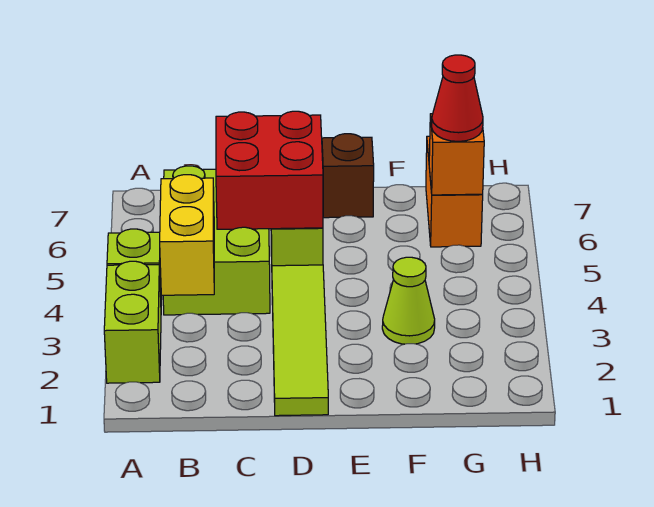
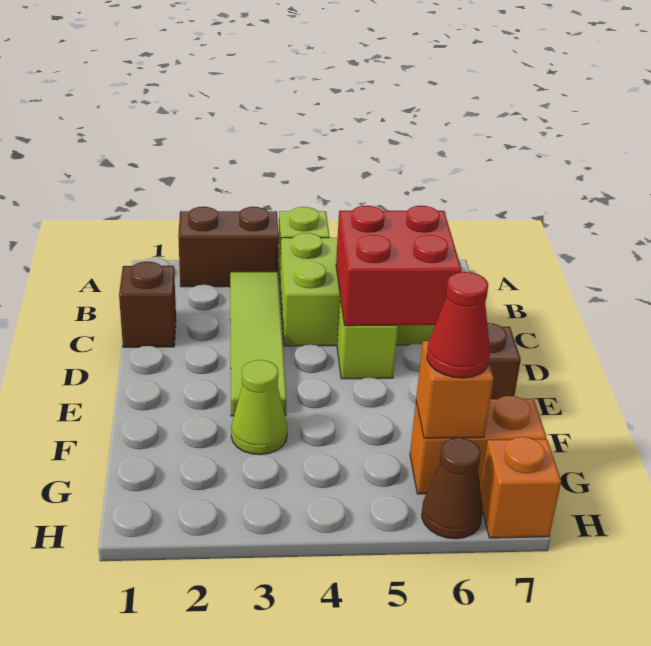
lime 1x2 brick [104,261,161,383] -> brown 1x2 brick [178,207,279,287]
yellow 1x2 brick [160,175,214,295] -> none
none -> brown 1x1 brick [119,262,176,347]
lime 1x4 tile [272,265,328,416] -> lime 1x4 tile turned to [230,272,286,416]
none -> brown 1x1 cone [422,438,483,539]
none -> orange 1x1 brick [480,437,561,538]

